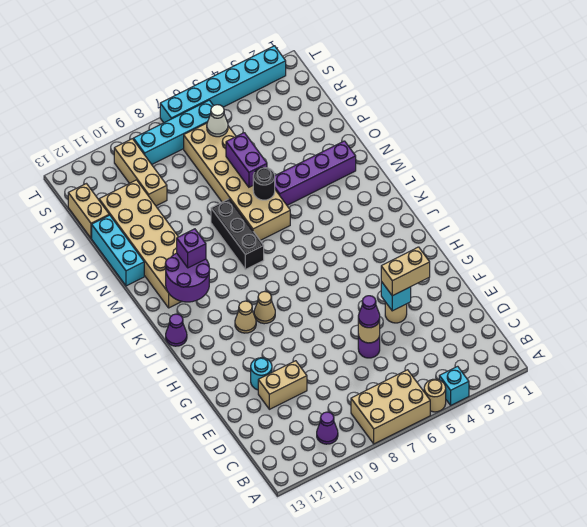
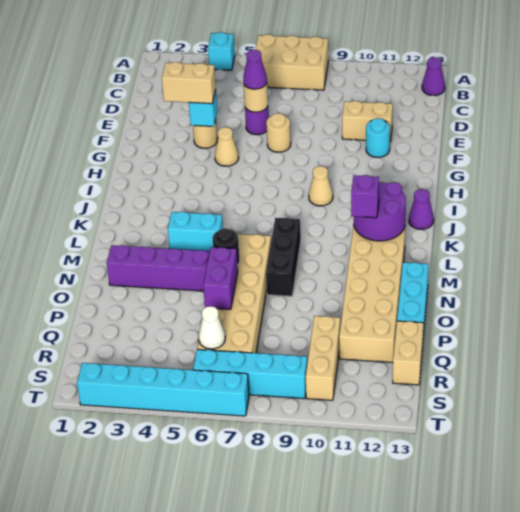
tan 1x1 round brick [424,379,446,412] -> tan 1x1 round brick moved to [266,113,291,152]
purple 1x1 cone [317,412,338,444] -> purple 1x1 cone moved to [422,57,445,96]
tan 1x1 cone [235,301,256,333] -> tan 1x1 cone moved to [215,127,239,166]
none -> cyan 1x2 brick [168,212,223,251]

